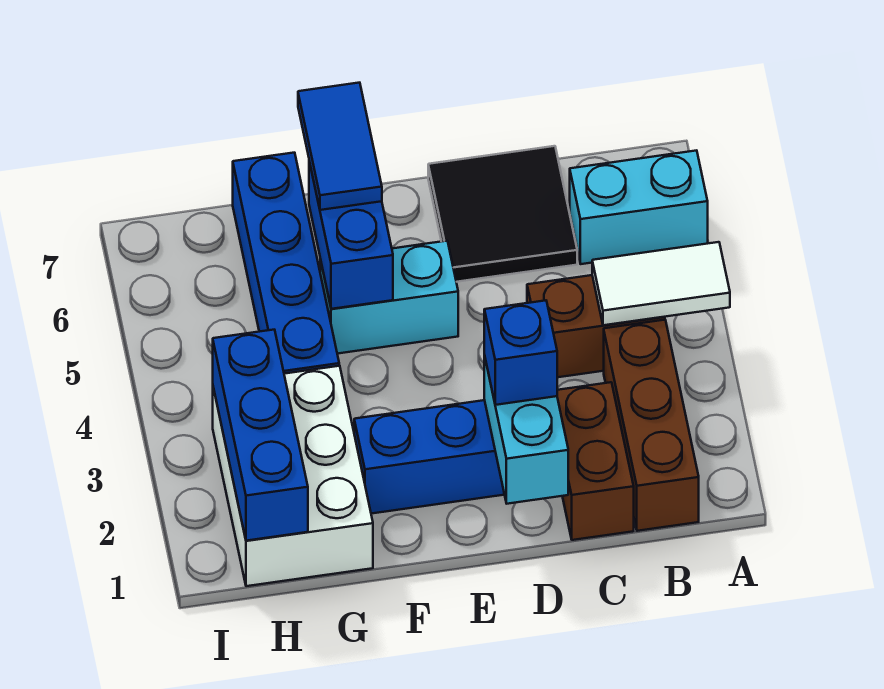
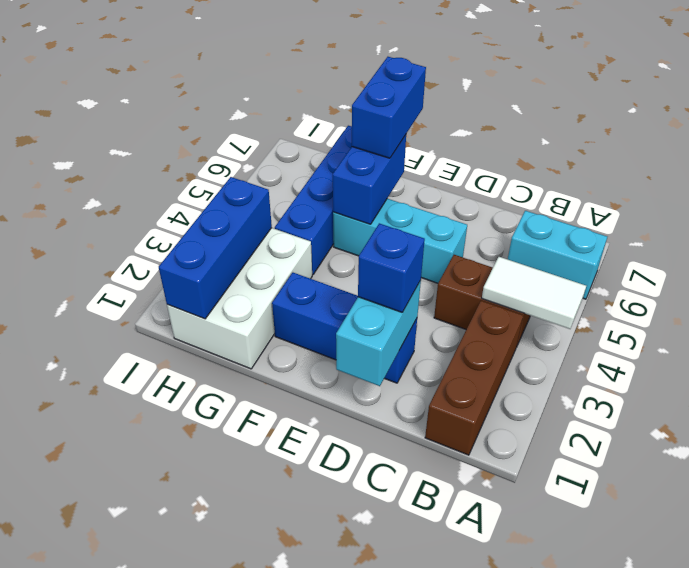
brown 1x2 brick [557,382,634,540] -> none
black 2x2 tile [428,146,577,282] -> none
cyan 1x2 brick [320,241,458,354] -> cyan 1x3 brick [333,199,467,283]
blue 1x2 tile [298,83,382,210] -> blue 1x2 brick [352,57,426,158]

